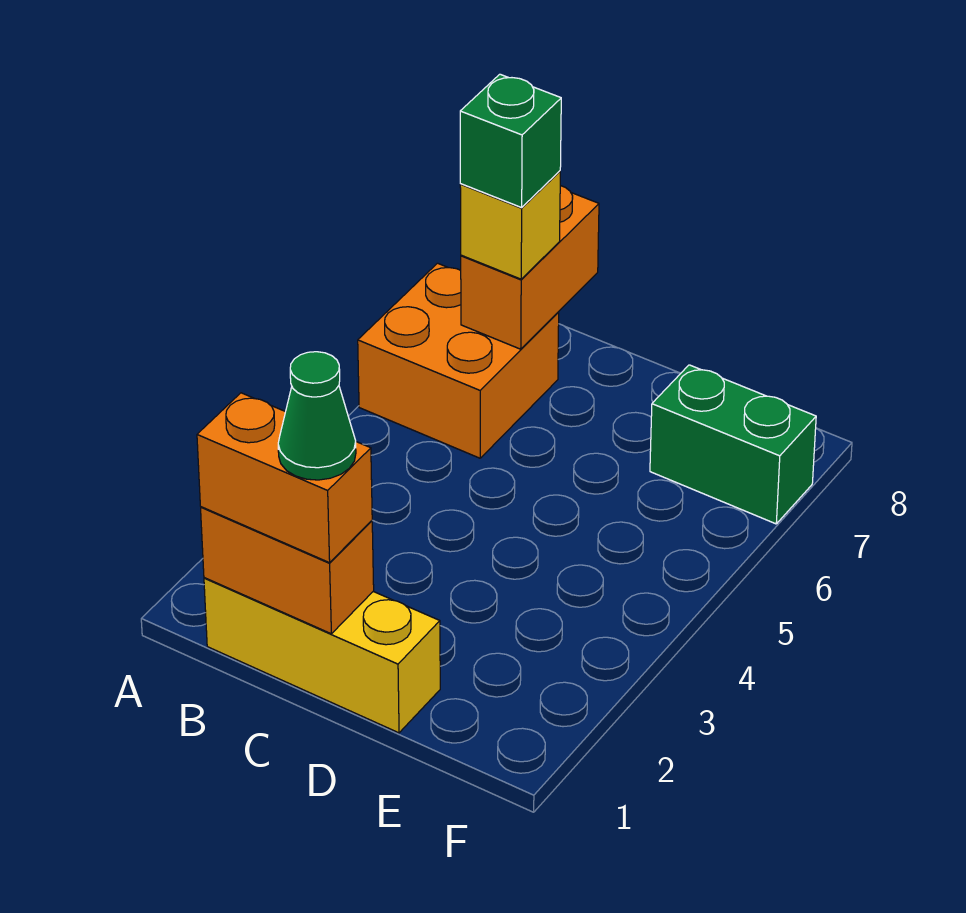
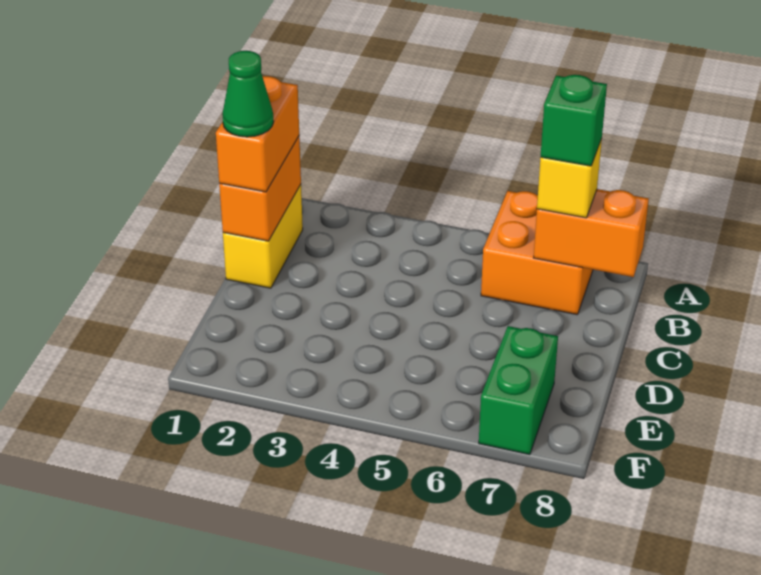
yellow 1x3 brick [204,578,440,733] -> yellow 1x2 brick [223,185,303,288]

